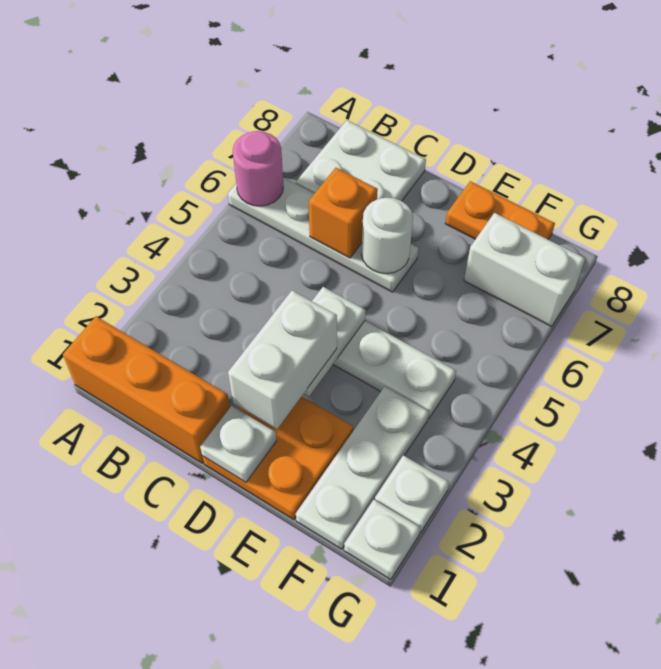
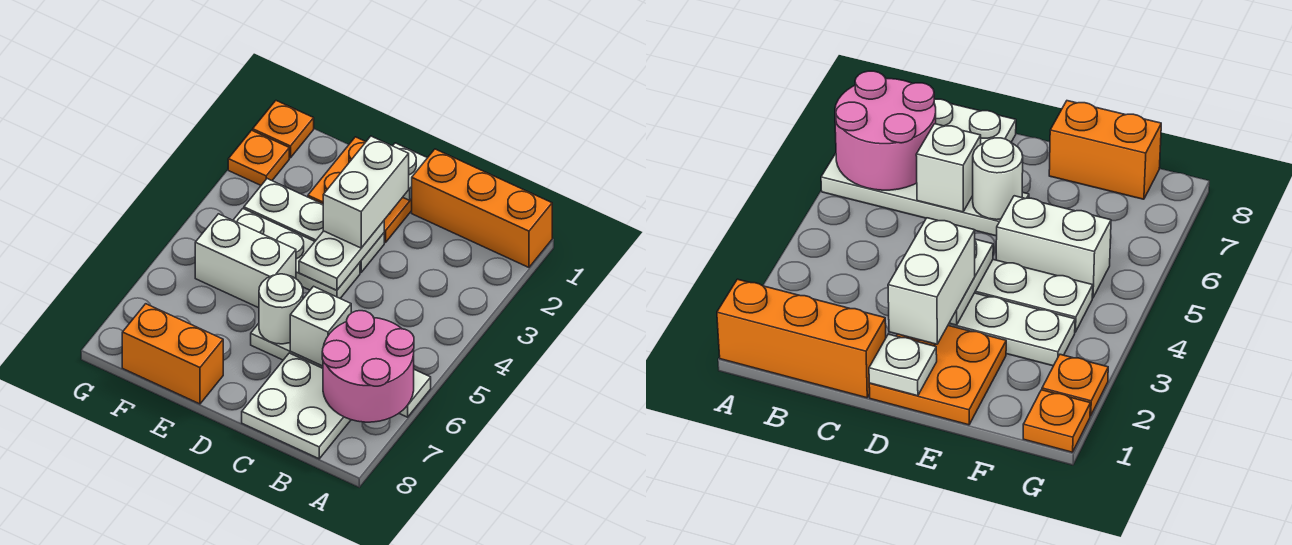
pink 1x1 round brick [233,131,283,206] -> pink 2x2 round brick [322,311,414,422]
orange 1x1 brick [309,168,378,258] -> white 1x1 brick [290,286,351,366]
orange 1x2 plate [445,181,555,239] -> orange 1x2 brick [122,304,223,404]
white 1x3 plate [296,387,429,549] -> white 1x3 plate turned to [244,179,384,272]
white 1x2 brick [464,213,585,326] -> white 1x2 brick moved to [195,214,296,308]
white 1x1 plate [344,500,420,580] -> orange 1x1 plate [253,101,314,158]
white 1x1 plate [375,455,449,533] -> orange 1x1 plate [228,130,289,185]

